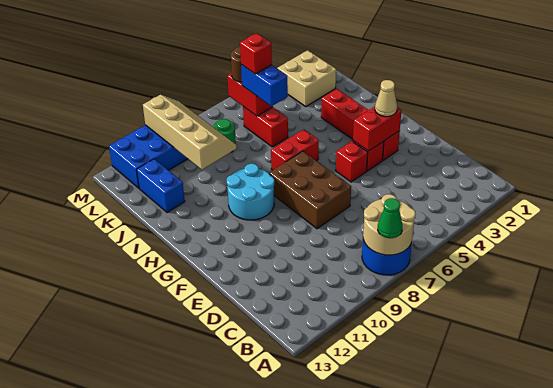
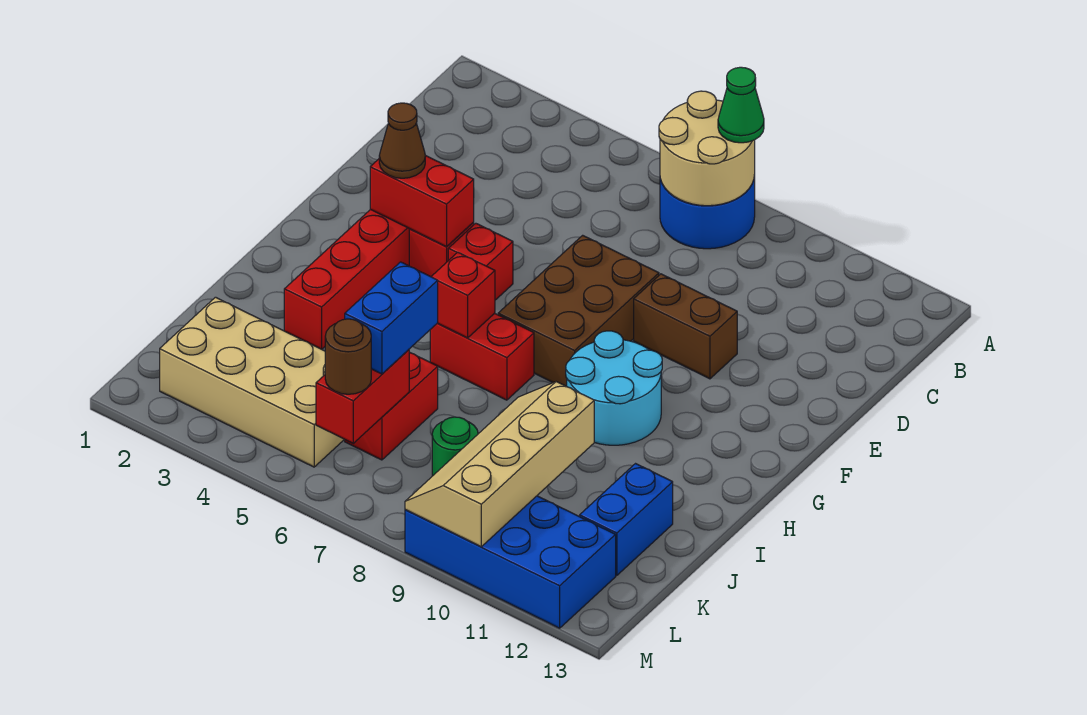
none -> brown 1x2 brick [634,274,737,379]
tan 1x1 cone [375,80,397,117] -> brown 1x1 cone [379,103,425,178]
tan 2x2 brick [277,50,336,106] -> tan 2x4 brick [160,297,344,467]
red 1x1 brick [240,33,272,74] -> red 1x1 brick moved to [431,252,495,338]

